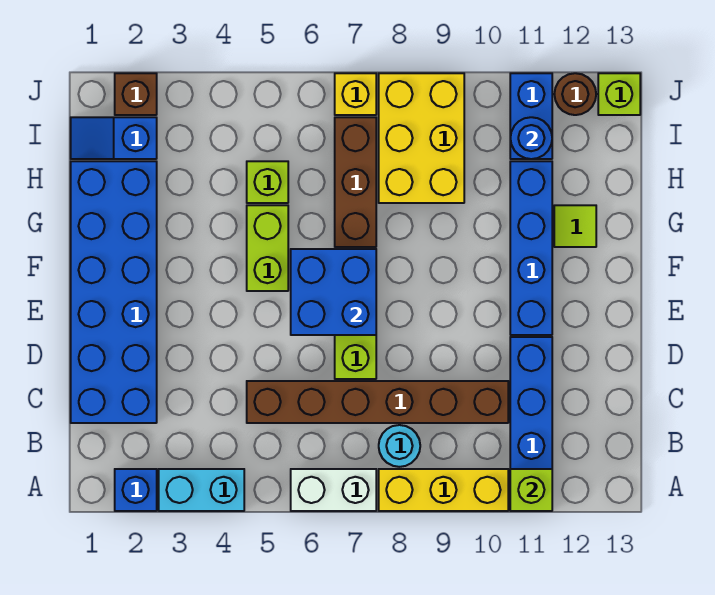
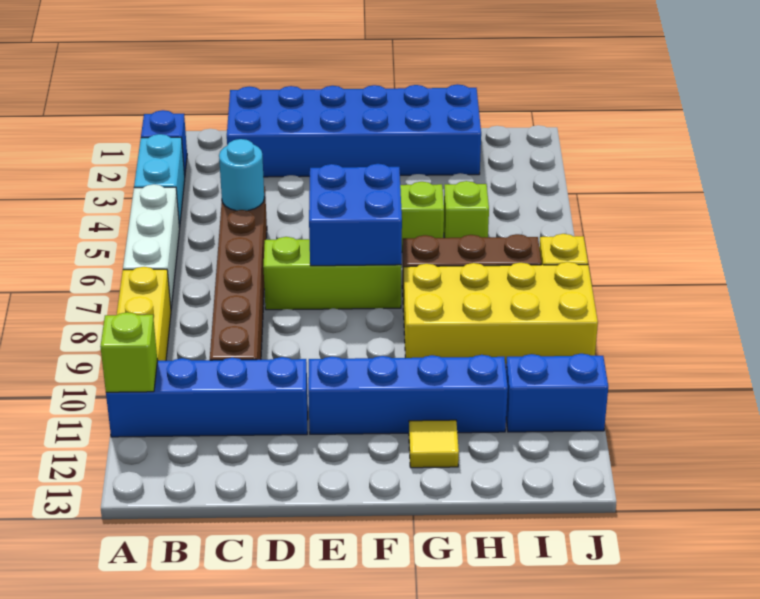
white 1x2 brick [291,469,376,511] -> white 1x3 brick [123,184,180,308]
cyan 1x1 round brick [379,425,420,467] -> cyan 1x1 round brick moved to [219,139,264,211]
lime 1x1 tile [554,205,596,247] -> yellow 1x1 tile [409,420,459,468]
yellow 2x3 brick [379,73,464,203] -> yellow 2x4 brick [403,262,598,366]
blue 1x2 slope [71,117,157,159] -> none
blue 1x1 round brick [510,117,552,159] -> none
brown 1x1 brick [115,73,157,115] -> none
brown 1x1 round brick [554,73,596,115] -> none
lime 1x1 brick [598,73,640,115] -> none

